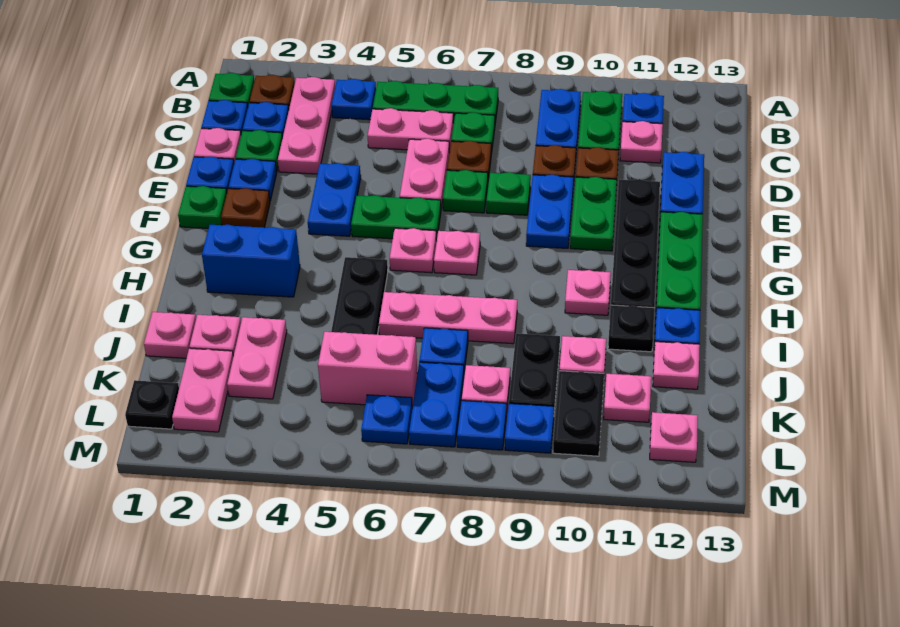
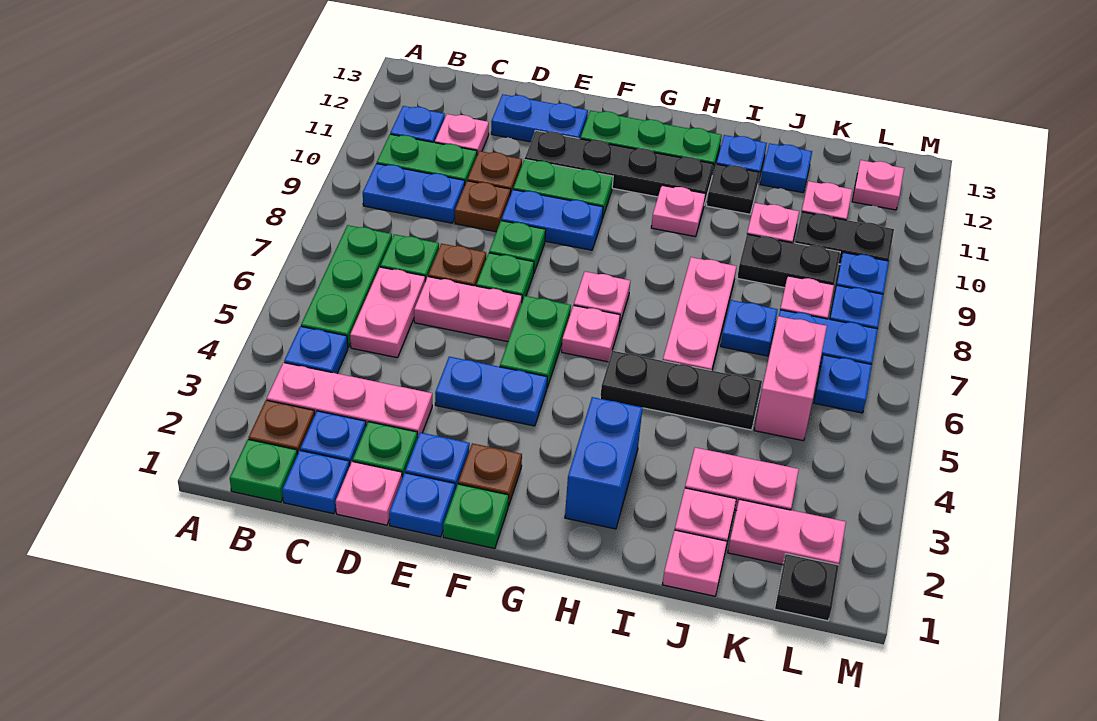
pink 1x1 plate [653,342,700,389] -> blue 1x1 plate [760,143,812,193]

